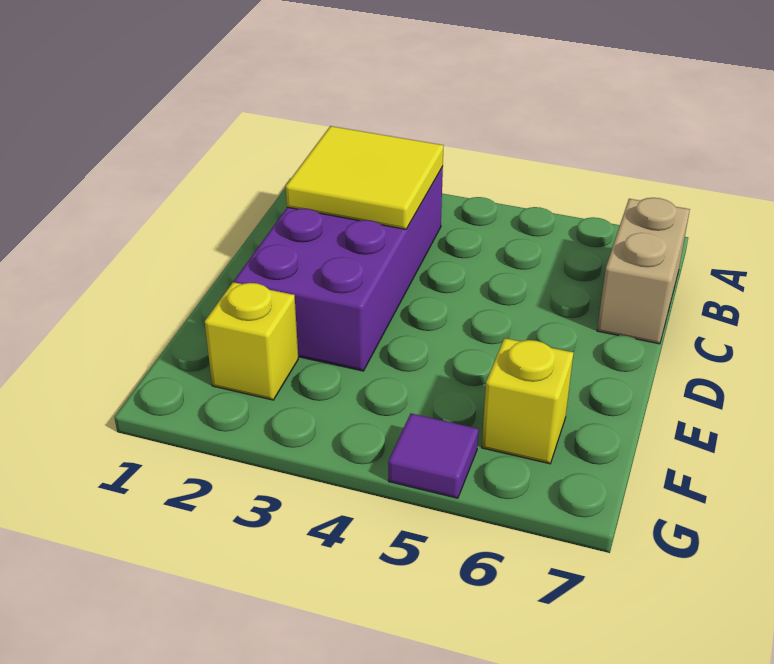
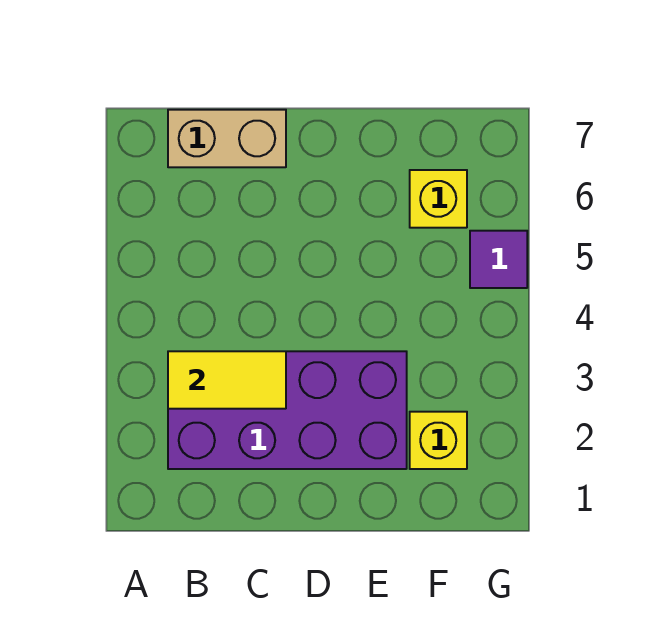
yellow 2x2 tile [286,126,444,229] -> yellow 1x2 tile [168,351,286,409]

